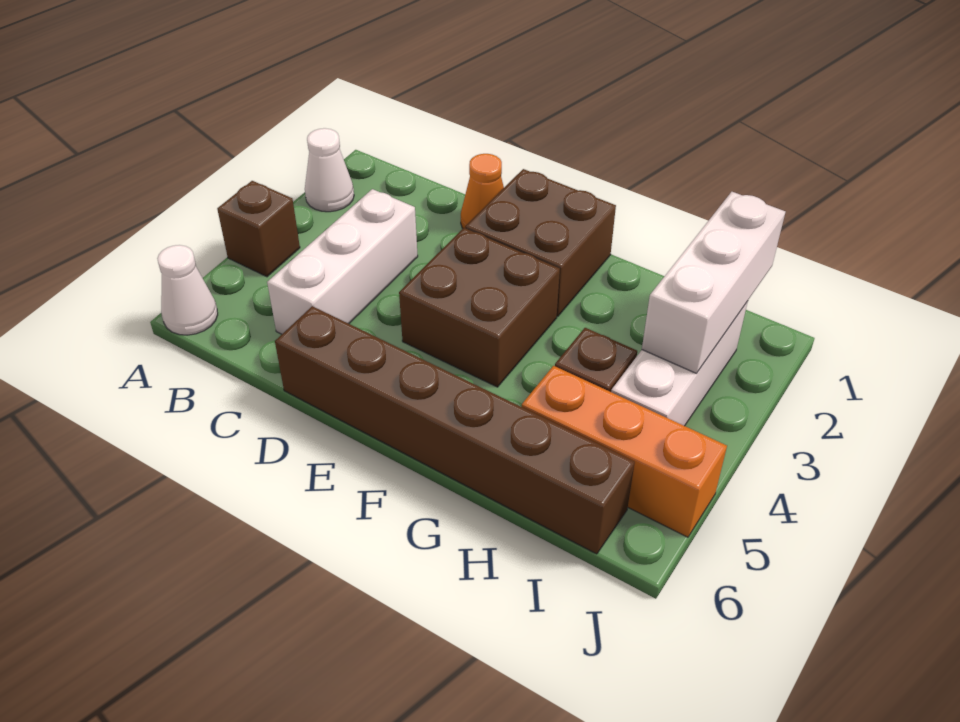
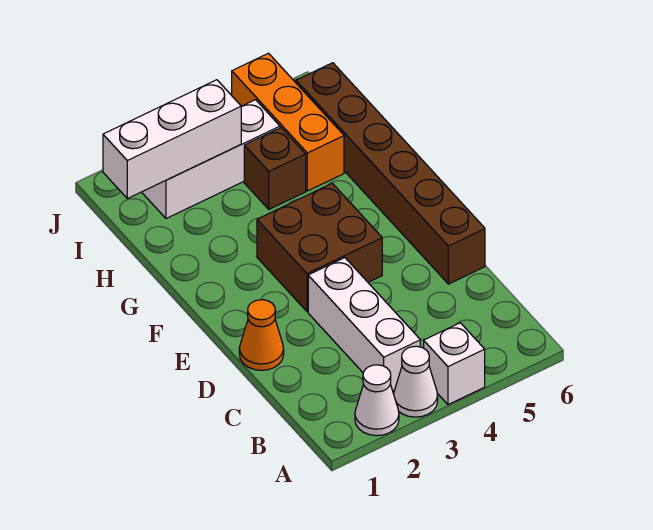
brown 1x1 brick [217,181,300,277] -> white 1x1 brick [424,323,485,405]
white 1x1 cone [157,245,218,335] -> white 1x1 cone moved to [394,346,438,417]
white 1x3 brick [267,189,418,334] -> white 1x3 brick turned to [308,258,420,391]
brown 2x2 brick [465,169,616,316] -> none

